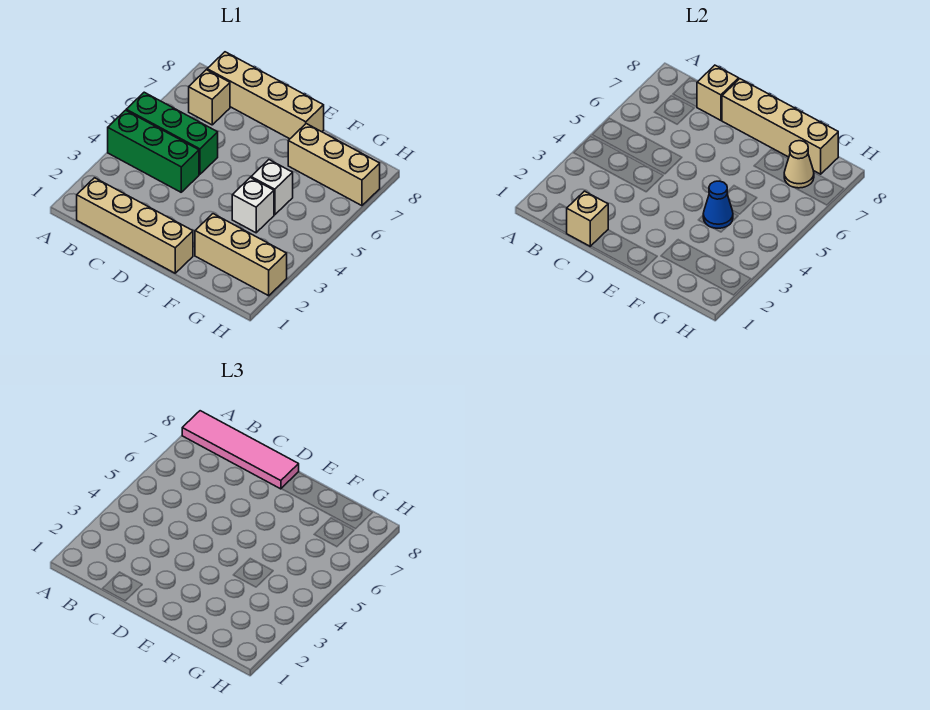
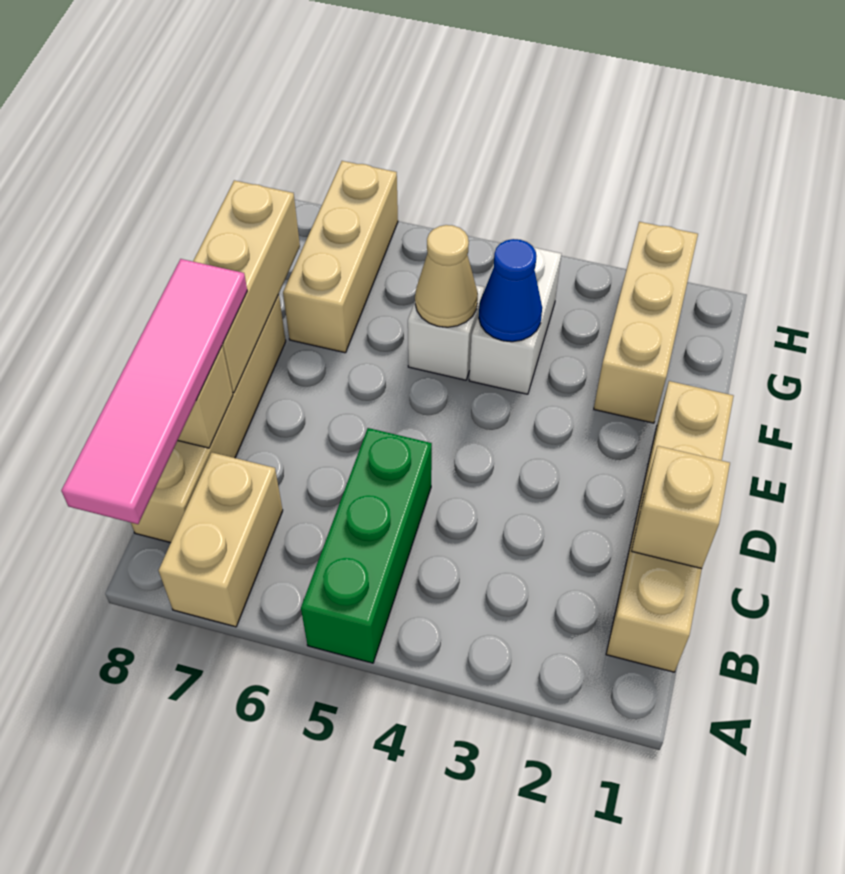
green 1x3 brick [108,110,199,192] -> none
tan 1x1 brick [189,70,230,125] -> tan 1x2 brick [159,452,283,627]
tan 1x4 brick [722,79,838,174] -> tan 1x3 brick [193,180,300,393]
white 1x1 brick [232,178,274,233] -> white 1x2 brick [469,241,561,394]
tan 1x1 cone [784,141,814,188] -> tan 1x1 cone moved to [415,225,478,327]

